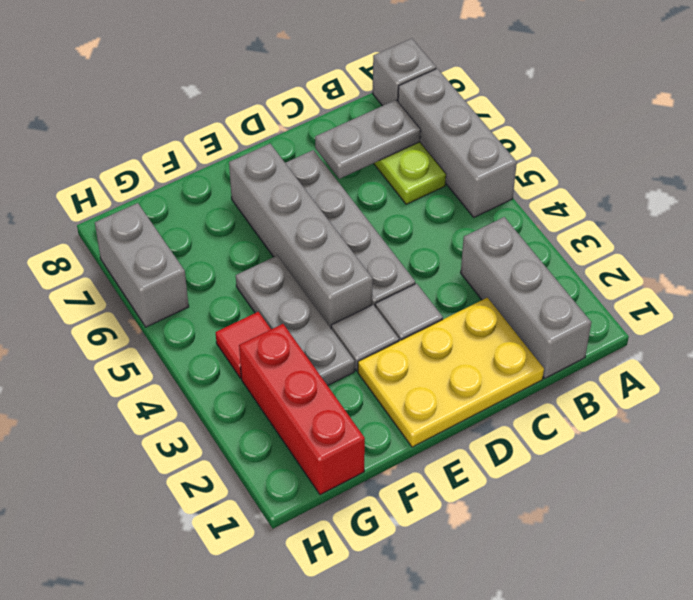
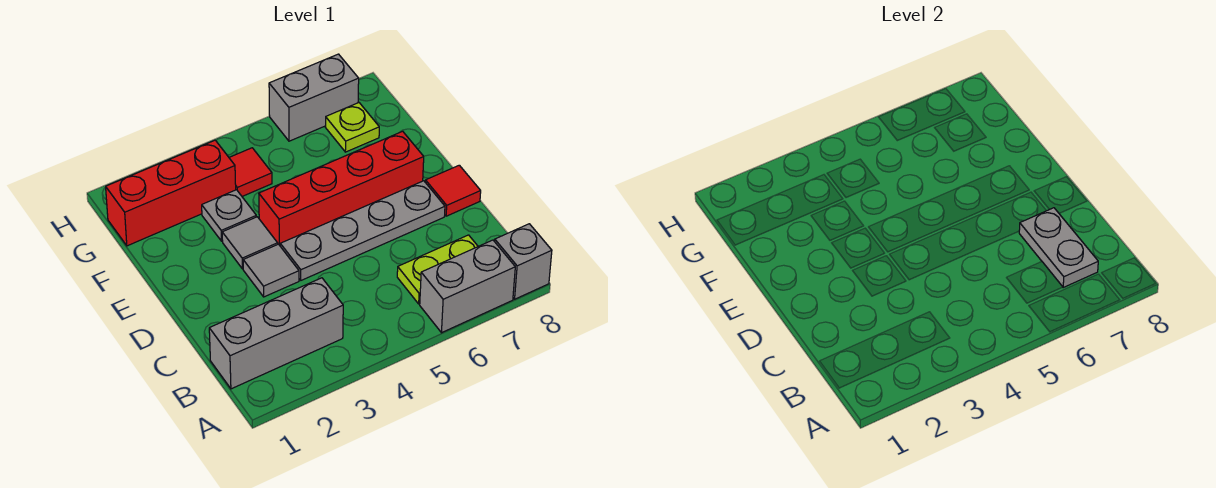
grey 1x3 brick [398,69,517,217] -> grey 1x2 brick [420,240,515,333]
yellow 2x3 plate [358,298,544,447] -> none
none -> red 1x1 tile [425,165,481,216]
grey 1x4 brick [229,144,373,328] -> red 1x4 brick [259,131,424,245]
grey 1x3 plate [236,256,355,386] -> grey 1x1 plate [202,190,256,241]
none -> lime 1x1 plate [325,103,379,152]

